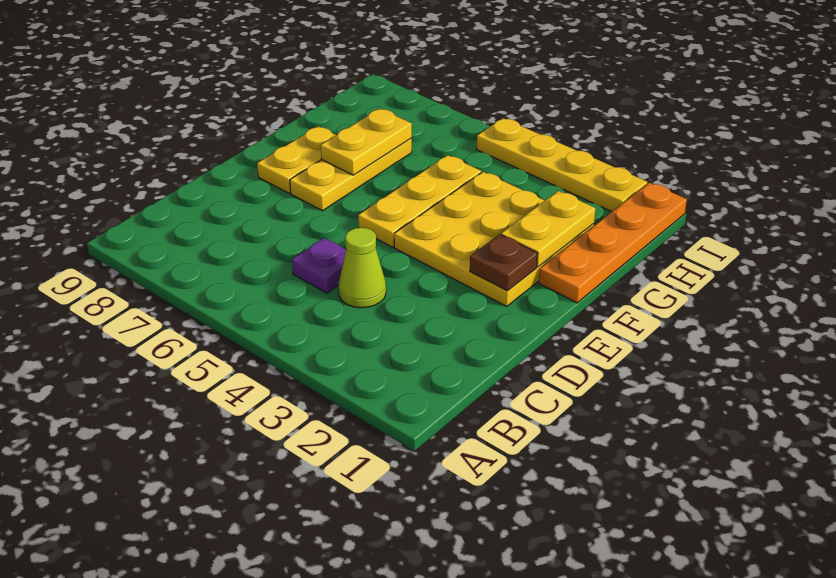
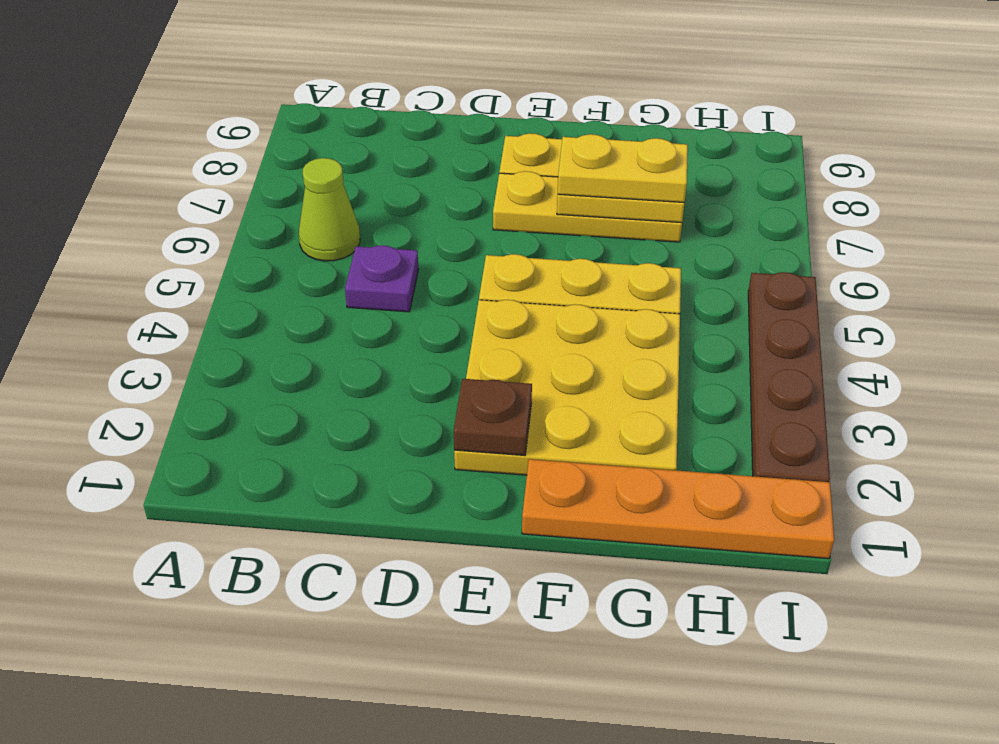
lime 1x1 cone [338,228,386,308] -> lime 1x1 cone moved to [299,158,360,261]
yellow 1x2 plate [501,191,595,267] -> yellow 1x2 plate moved to [558,134,688,203]
yellow 1x4 plate [477,118,647,212] -> brown 1x4 plate [748,272,830,482]

